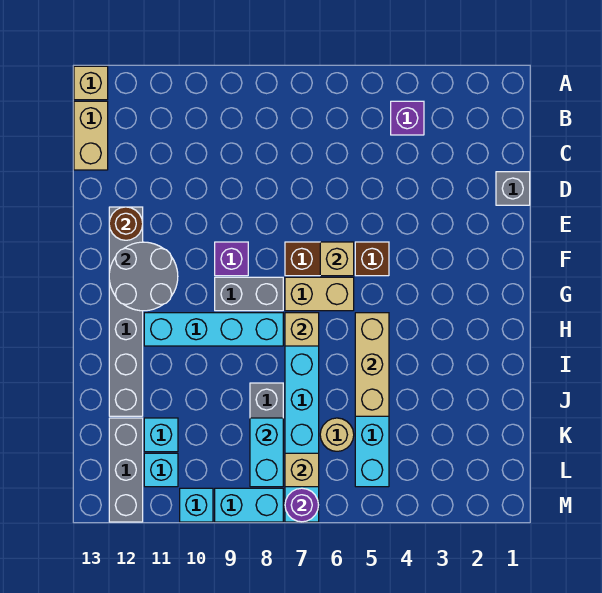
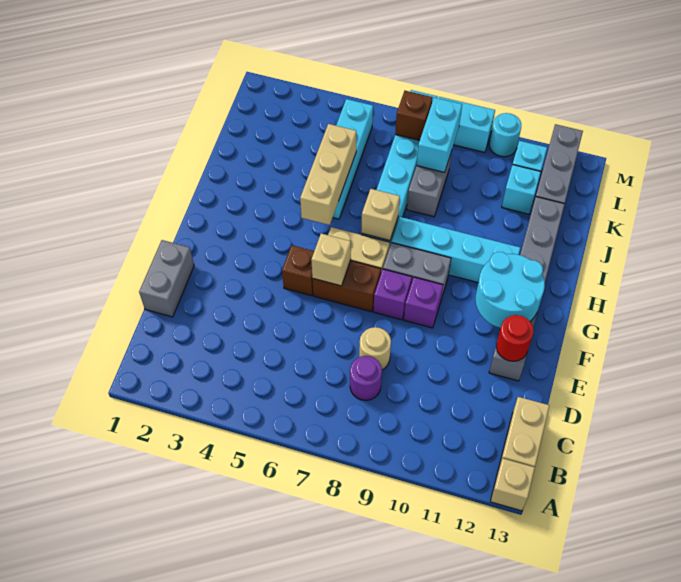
purple 1x1 brick [391,101,424,135] -> purple 1x1 brick moved to [373,269,412,320]
grey 1x1 brick [496,172,530,205] -> grey 1x2 brick [139,240,194,317]
brown 1x1 round brick [109,207,143,240] -> red 1x1 round brick [496,315,533,361]
grey 2x2 round brick [109,242,178,311] -> cyan 2x2 round brick [476,252,545,328]
tan 1x1 round brick [320,418,354,451] -> tan 1x1 round brick moved to [359,327,391,370]
tan 1x1 brick [285,453,319,487] -> brown 1x1 brick [395,91,433,140]
purple 1x1 round brick [285,488,319,522] -> purple 1x1 round brick moved to [350,356,382,400]
cyan 1x1 brick [180,488,213,522] -> cyan 1x1 round brick [489,113,521,157]

